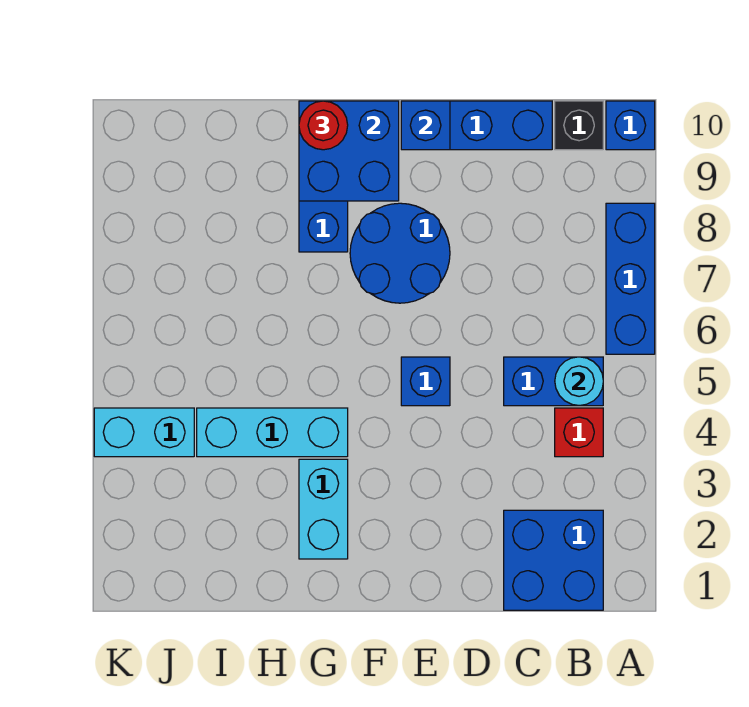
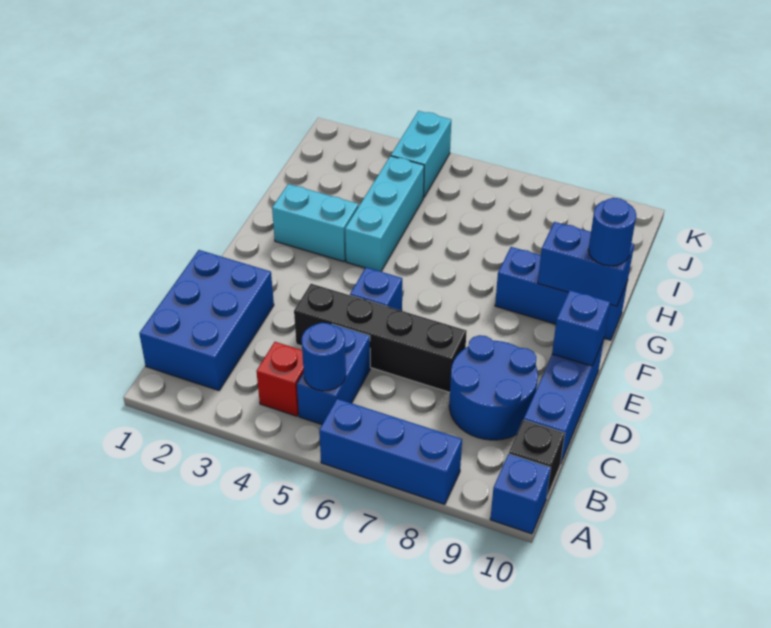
blue 2x2 brick [504,510,603,610] -> blue 2x3 brick [139,250,274,391]
cyan 1x1 round brick [555,357,603,406] -> blue 1x1 round brick [302,323,346,391]
none -> black 1x4 brick [294,284,467,392]
blue 2x2 round brick [350,203,450,303] -> blue 2x2 round brick moved to [449,335,538,440]
blue 2x2 brick [299,101,399,201] -> blue 1x2 brick [538,222,634,306]
red 1x1 round brick [299,101,348,150] -> blue 1x1 round brick [588,198,636,266]

